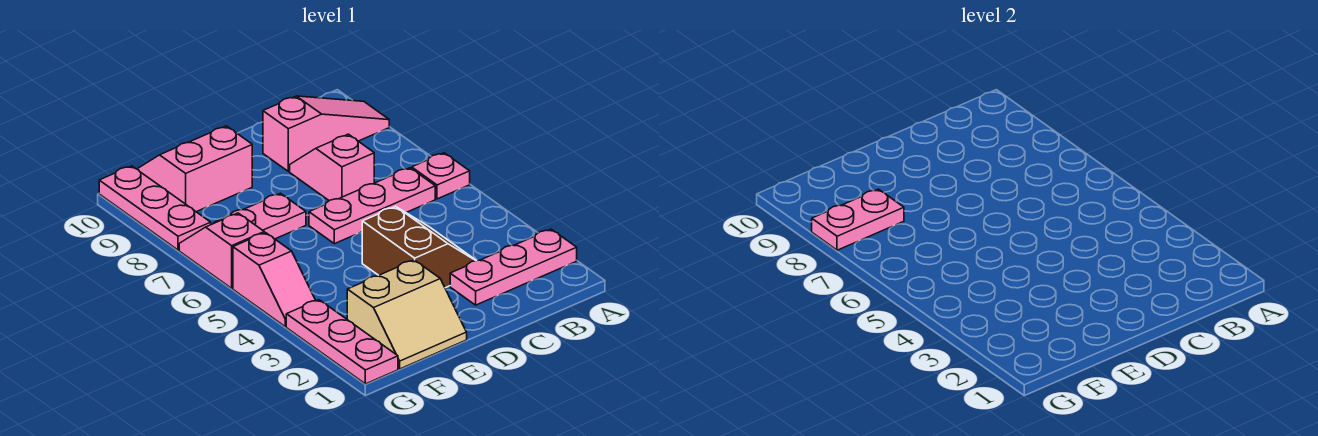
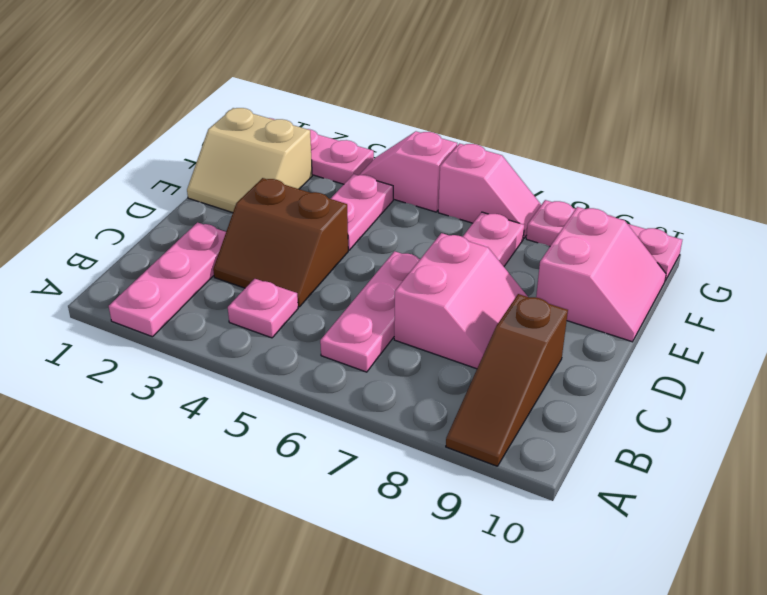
pink 1x1 plate [412,153,470,199] -> pink 1x1 plate moved to [228,279,298,338]
pink 1x3 slope [263,96,389,171] -> brown 1x3 slope [446,294,568,466]
pink 1x2 slope [290,134,374,201] -> pink 2x2 slope [394,233,528,369]
tan 2x2 slope [347,260,467,369] -> tan 2x2 slope turned to [187,108,312,213]
pink 1x2 plate [812,189,904,250] -> pink 1x2 plate moved to [331,174,393,250]

